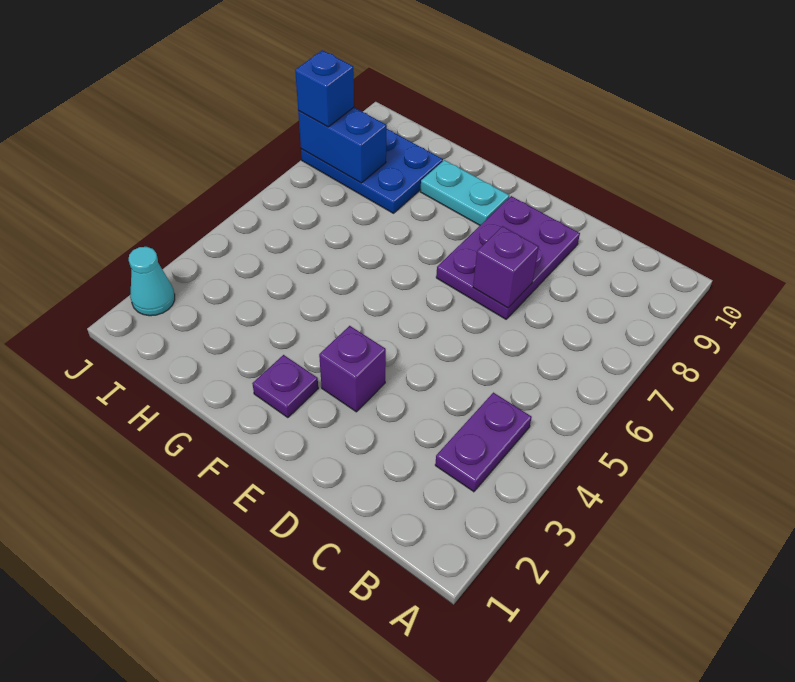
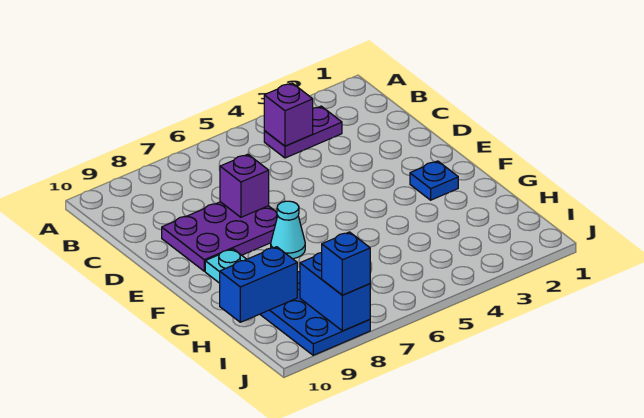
purple 1x1 brick [319,326,386,412] -> purple 1x1 brick moved to [264,83,313,146]
purple 1x1 plate [252,355,318,418] -> blue 1x1 plate [410,161,458,200]
none -> blue 1x2 brick [220,247,297,322]
cyan 1x1 cone [129,247,175,316] -> cyan 1x1 cone moved to [271,201,305,259]

